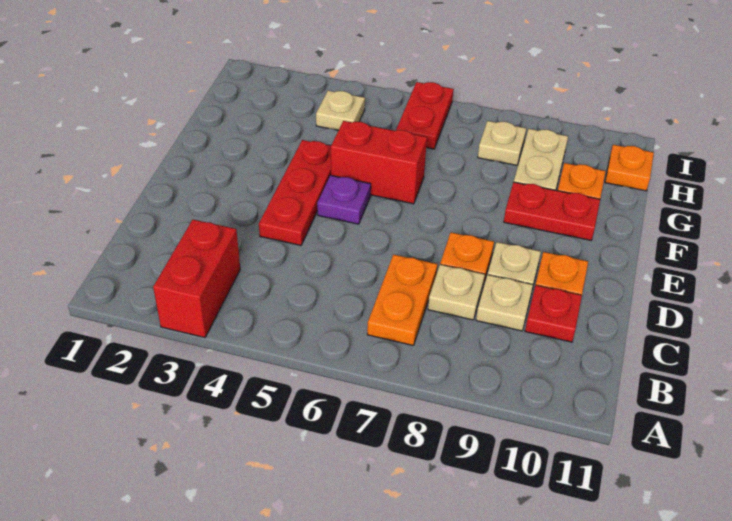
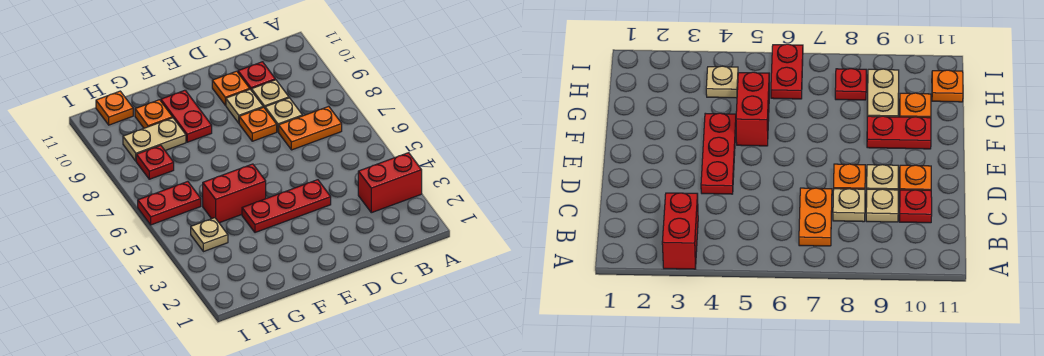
purple 1x1 plate [317,175,371,224] -> none
red 1x2 brick [331,121,427,204] -> red 1x2 brick turned to [203,164,266,223]
tan 1x1 plate [478,121,526,165] -> red 1x1 plate [136,145,174,179]

